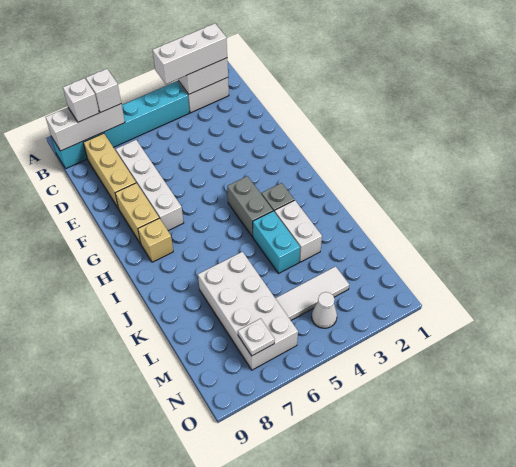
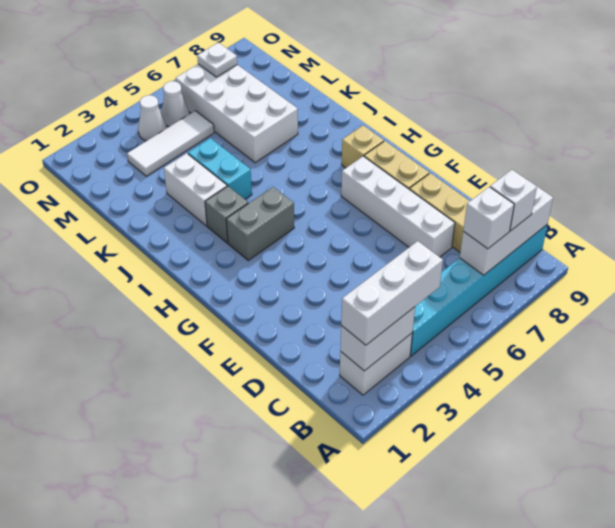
grey 1x2 brick [227,176,273,237] -> grey 1x2 brick turned to [226,187,294,260]
none -> white 1x1 cone [161,81,189,127]

